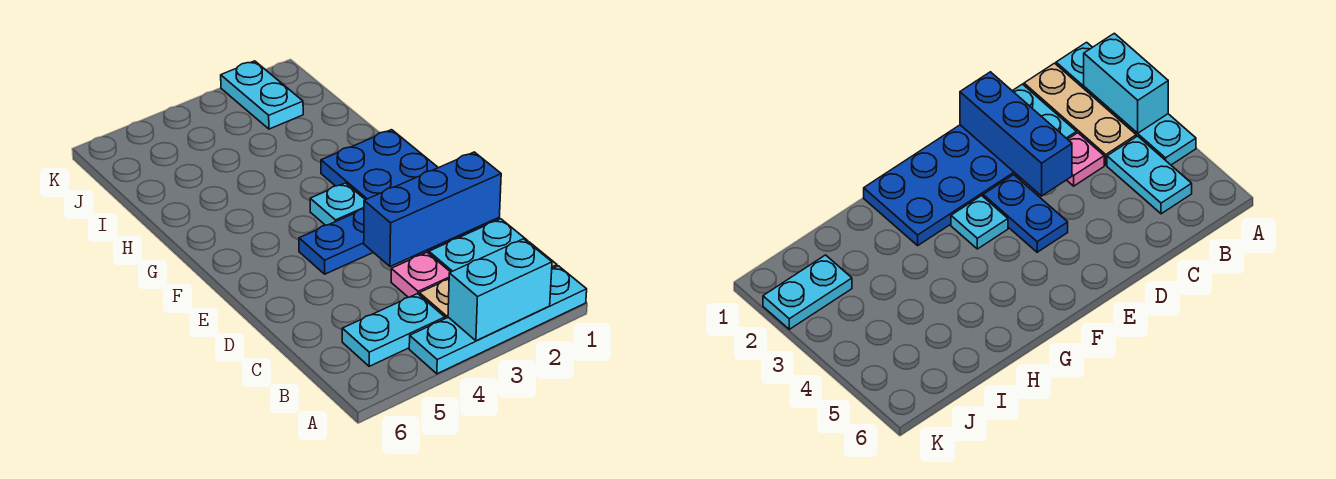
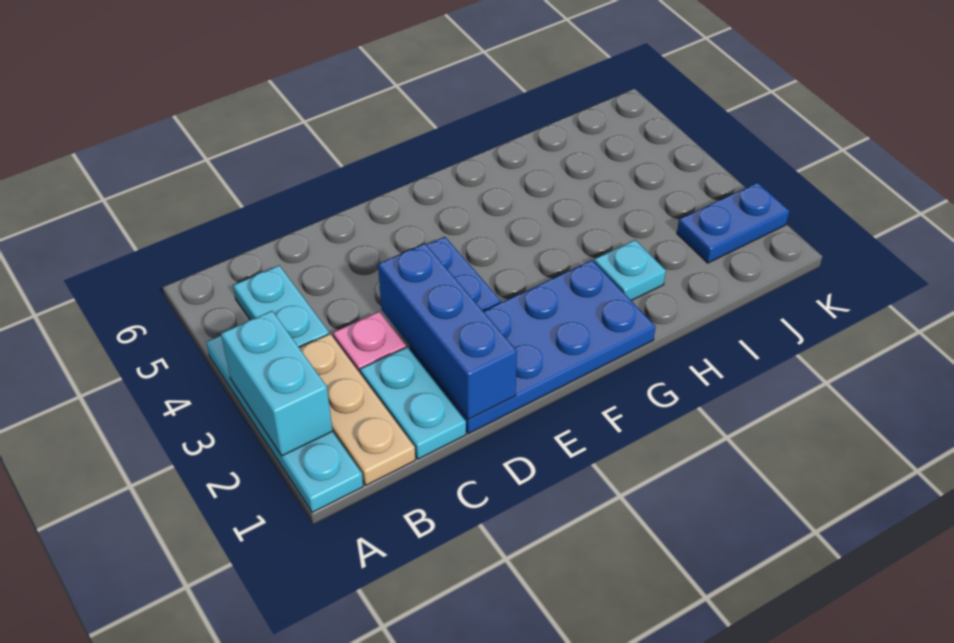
cyan 1x1 plate [310,183,365,225] -> cyan 1x1 plate moved to [594,240,666,301]
cyan 1x2 plate [221,61,303,129] -> blue 1x2 plate [677,183,789,263]

